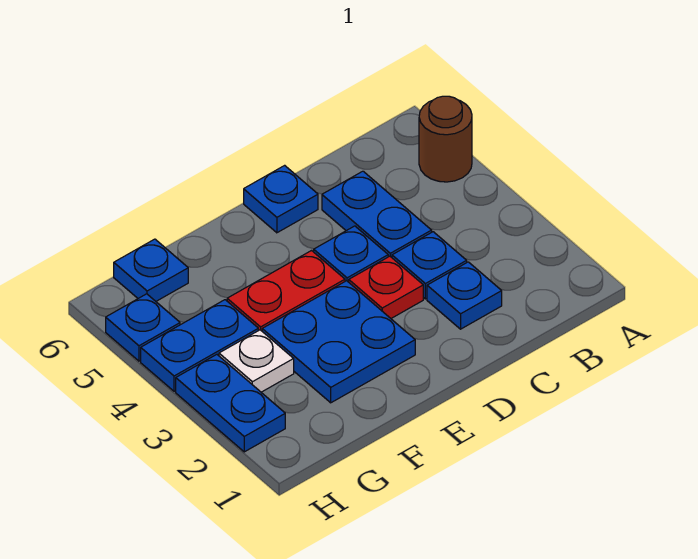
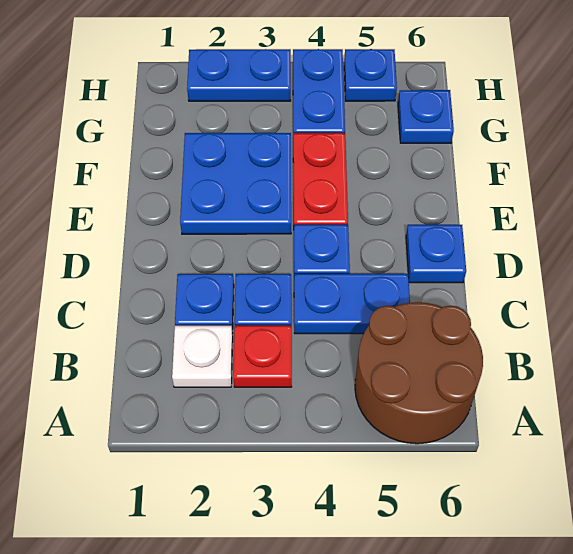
brown 1x1 round brick [419,96,472,182] -> brown 2x2 round brick [355,302,483,444]
red 1x1 plate [349,256,423,318] -> red 1x1 plate moved to [233,326,292,387]
white 1x1 plate [219,330,294,392] -> white 1x1 plate moved to [172,326,233,387]

